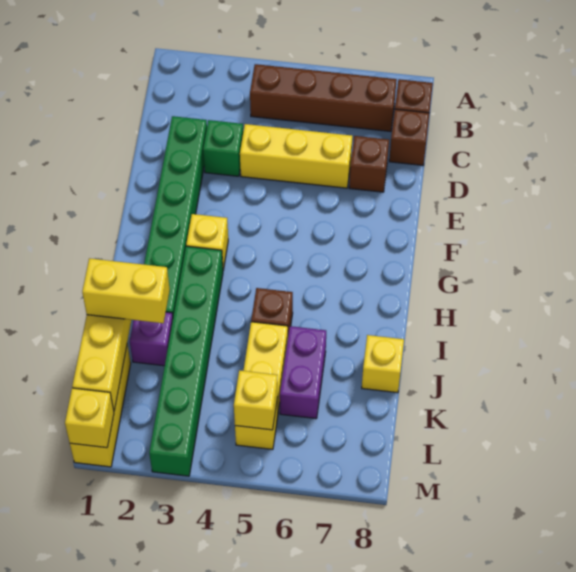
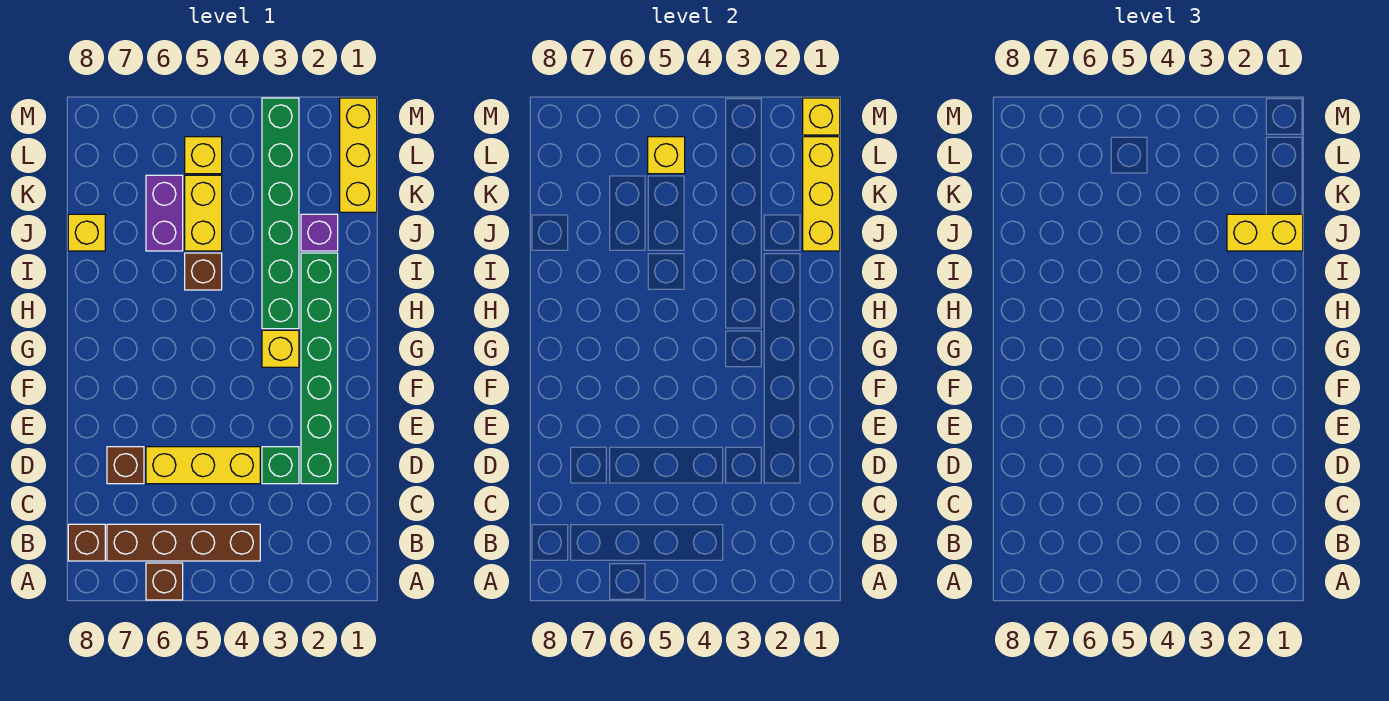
brown 1x1 brick [389,109,429,165] -> brown 1x1 brick moved to [146,563,183,600]

